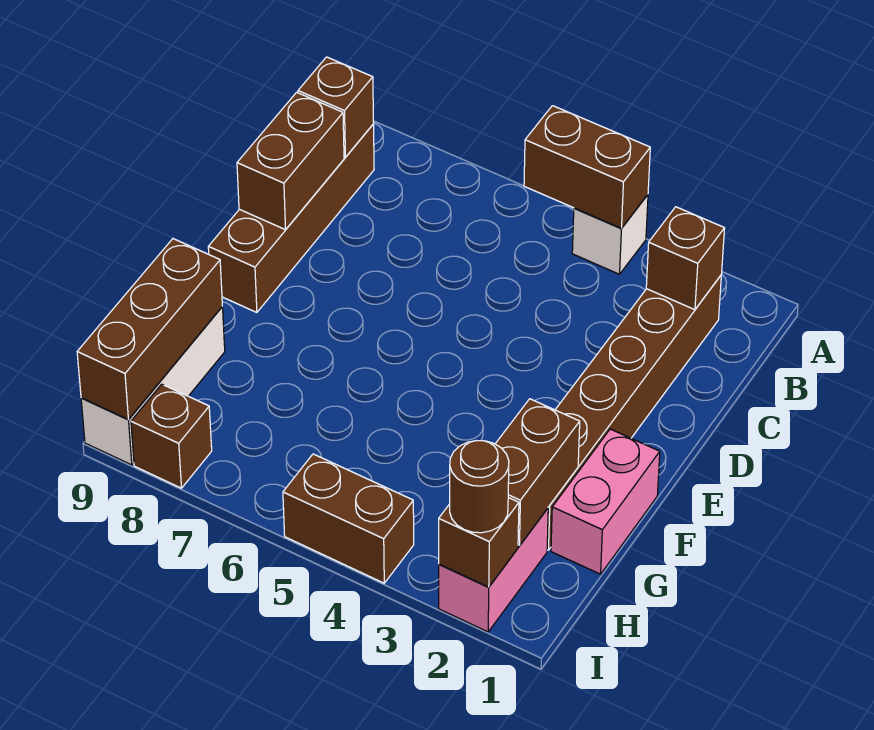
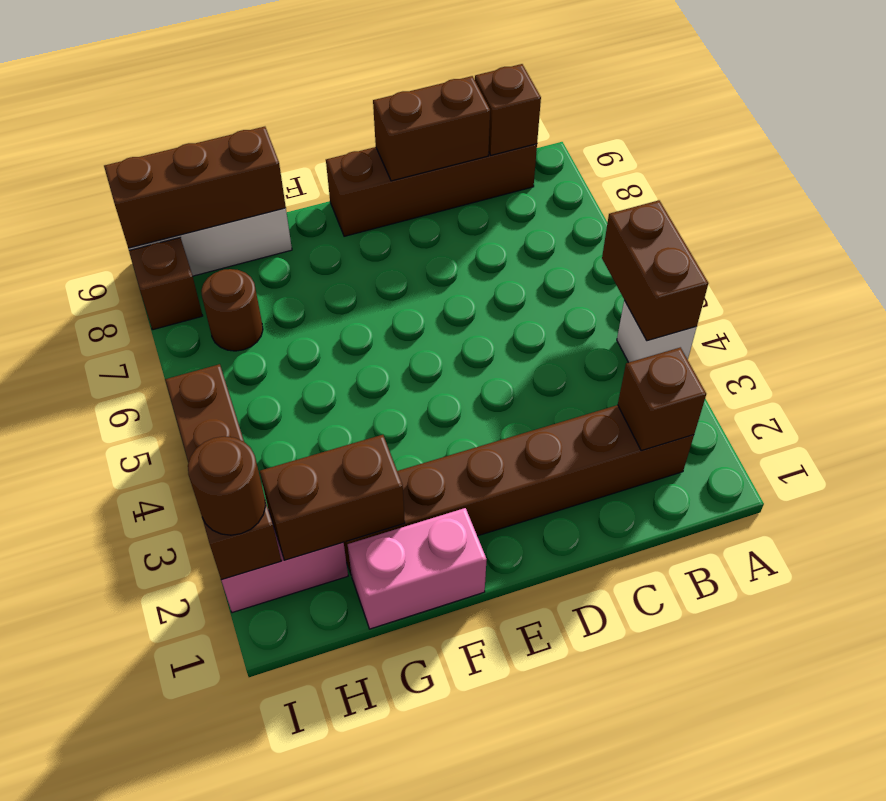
none -> brown 1x1 round brick [201,269,263,351]

